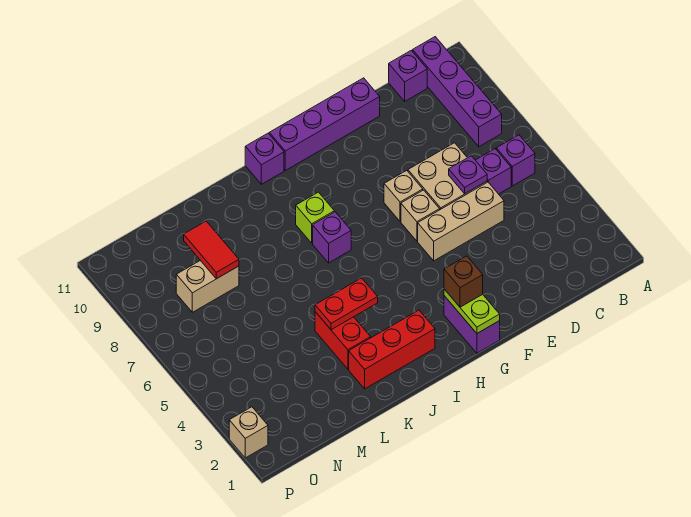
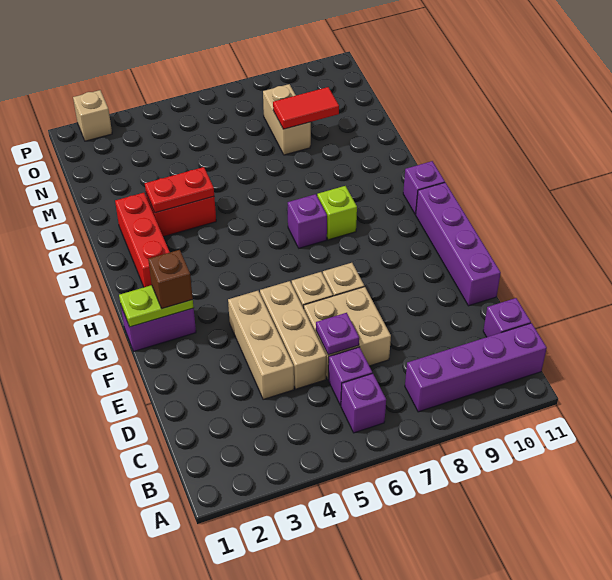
none -> tan 1x3 brick [228,291,294,400]
red 1x2 plate [315,278,378,330] -> red 1x2 plate turned to [145,167,214,213]

